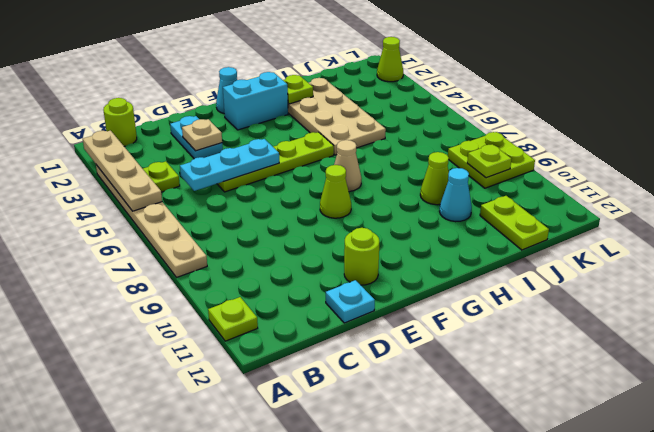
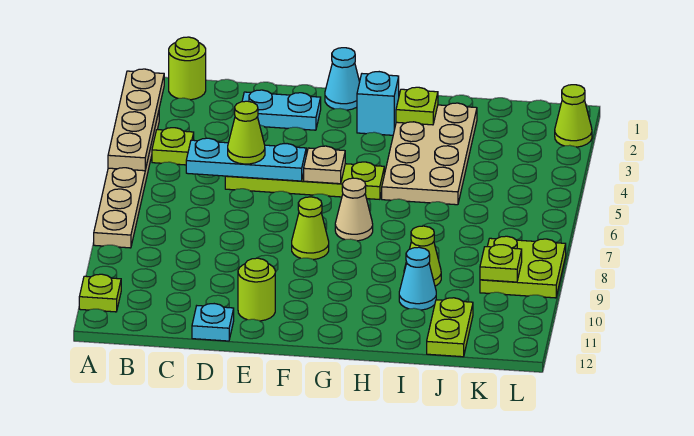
cyan 1x2 plate [170,116,223,159] -> cyan 1x2 plate turned to [242,90,321,130]
tan 1x1 plate [182,119,222,151] -> tan 1x1 plate moved to [304,146,345,184]
none -> lime 1x1 cone [228,101,265,164]
cyan 1x2 brick [223,72,288,130] -> cyan 1x1 brick [357,72,399,135]

